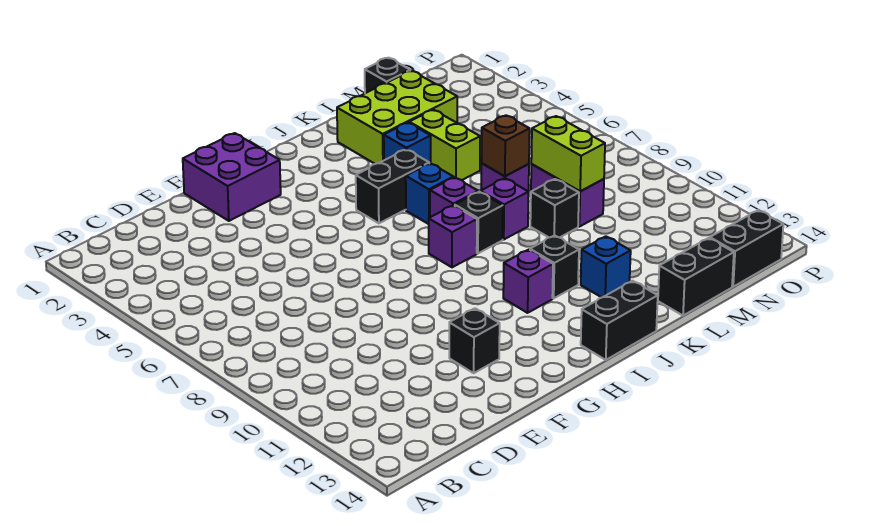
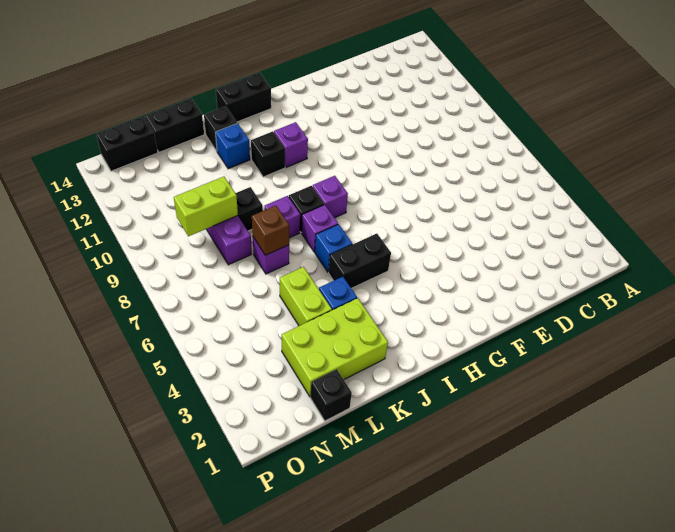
purple 2x2 brick [183,133,281,221] -> none
black 1x1 brick [449,308,500,373] -> black 1x1 brick moved to [204,106,237,151]
lime 1x2 brick [531,116,605,191] -> lime 1x2 brick turned to [174,177,238,236]

